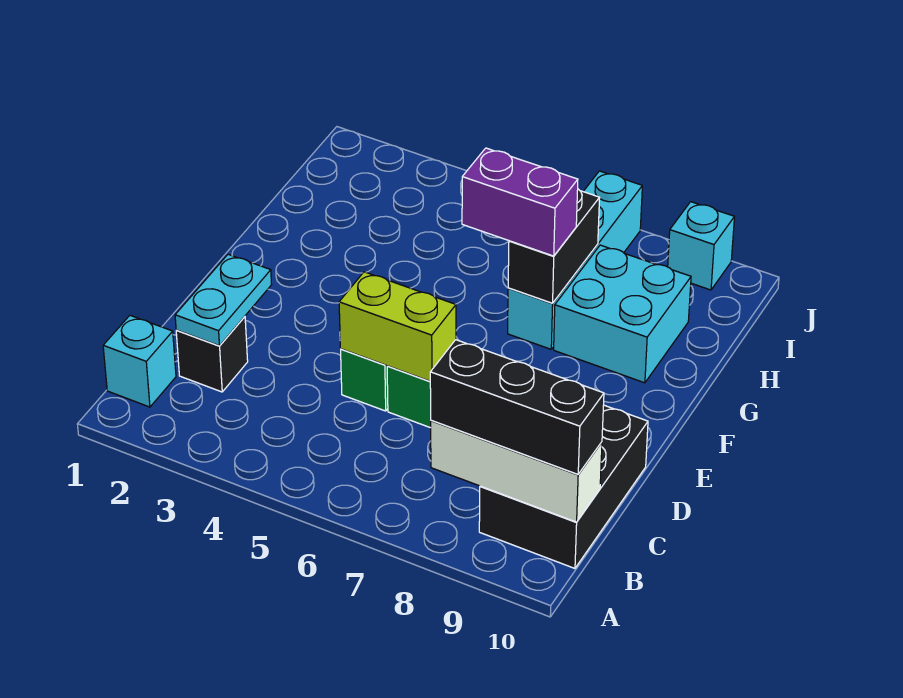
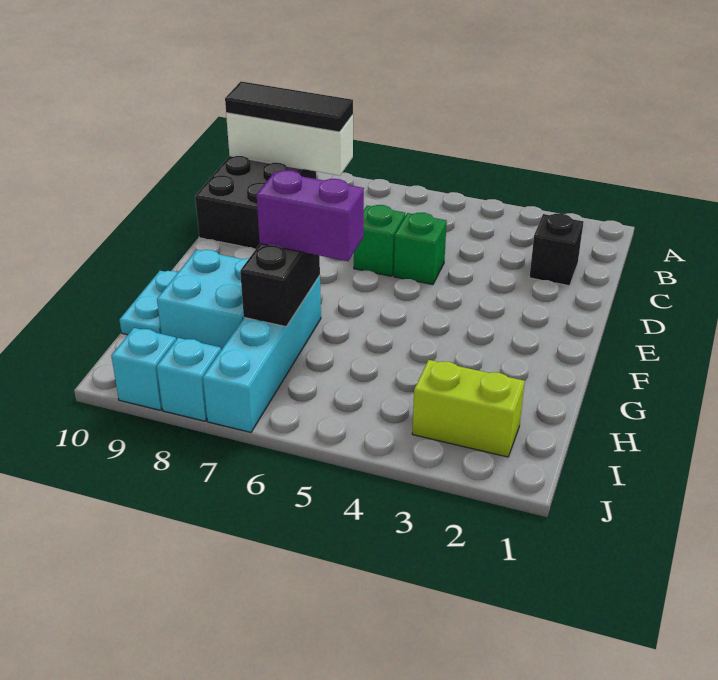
cyan 1x1 brick [103,315,176,407] -> cyan 1x1 brick moved to [157,338,221,421]
black 1x3 brick [430,340,604,474] -> black 1x3 tile [225,81,353,132]
cyan 1x2 plate [175,254,271,346] -> cyan 1x2 plate moved to [119,271,178,335]
lime 1x2 brick [339,272,456,381] -> lime 1x2 brick moved to [412,360,525,457]

